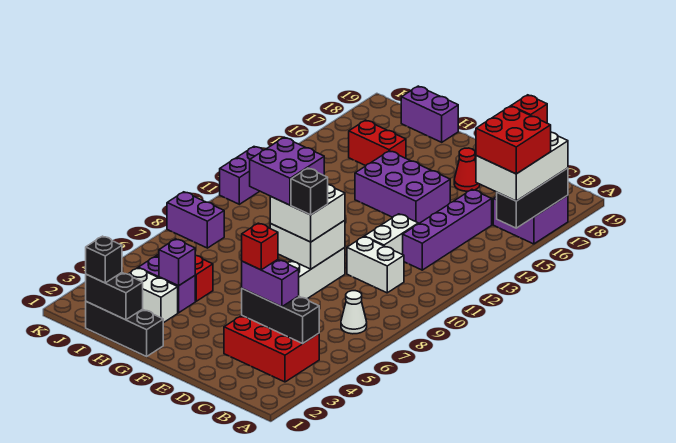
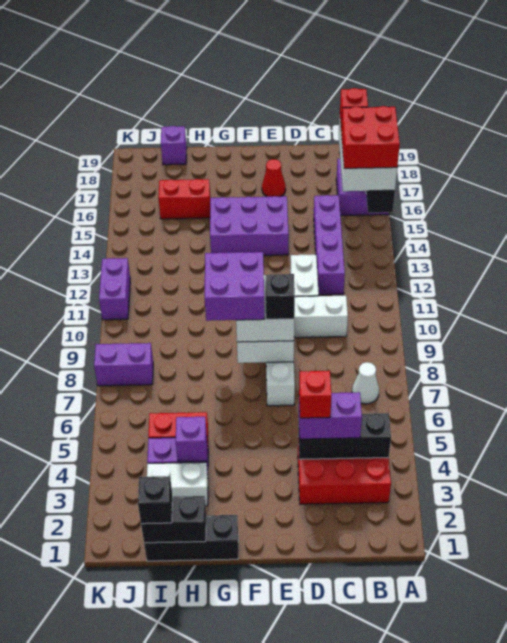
purple 1x2 brick [401,86,458,142] -> purple 1x1 brick [161,126,187,165]

